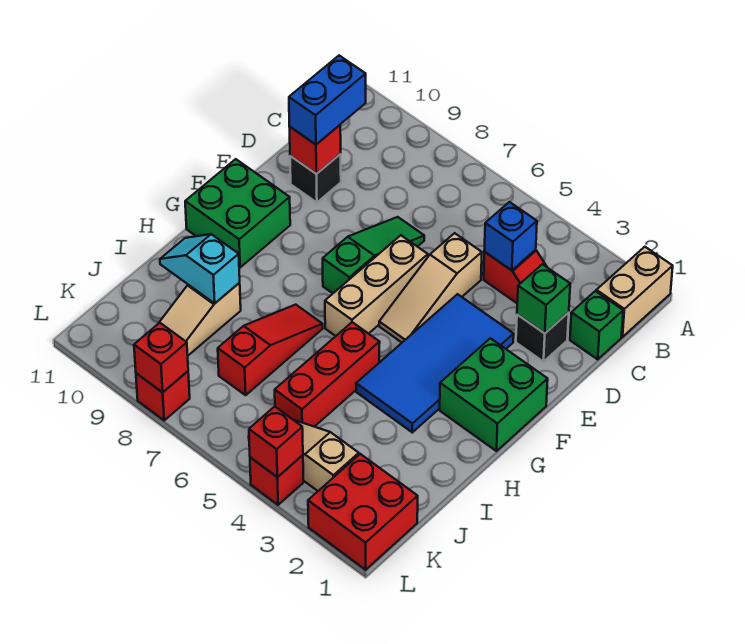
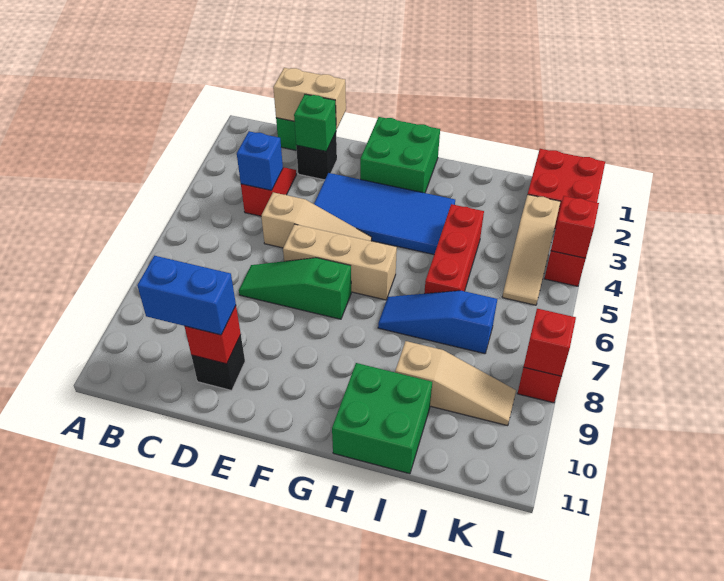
tan 1x2 brick [596,247,673,337] -> tan 1x2 brick moved to [273,68,346,130]
green 2x2 brick [185,159,290,268] -> green 2x2 brick moved to [332,363,432,474]
red 1x3 brick [275,322,380,427] -> red 1x3 brick turned to [424,204,484,294]
red 1x3 slope [218,305,323,395] -> blue 1x3 slope [378,291,497,354]
cyan 1x2 slope [160,234,240,304] -> none

